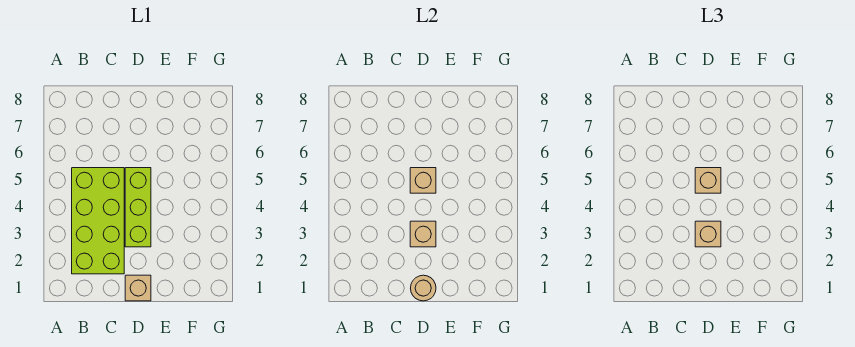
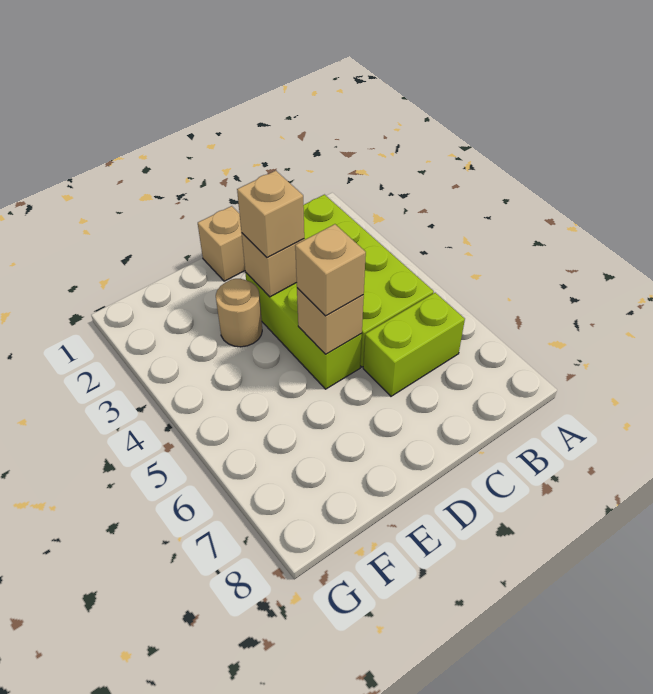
none -> lime 1x2 brick [363,293,465,396]
tan 1x1 round brick [411,275,436,301] -> tan 1x1 round brick moved to [216,279,262,347]

